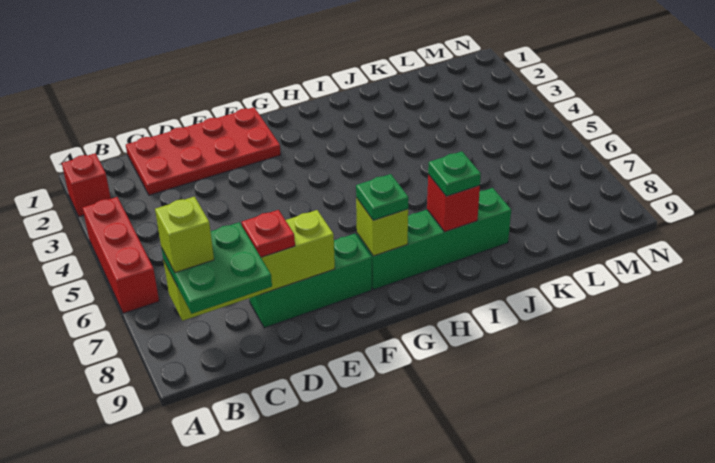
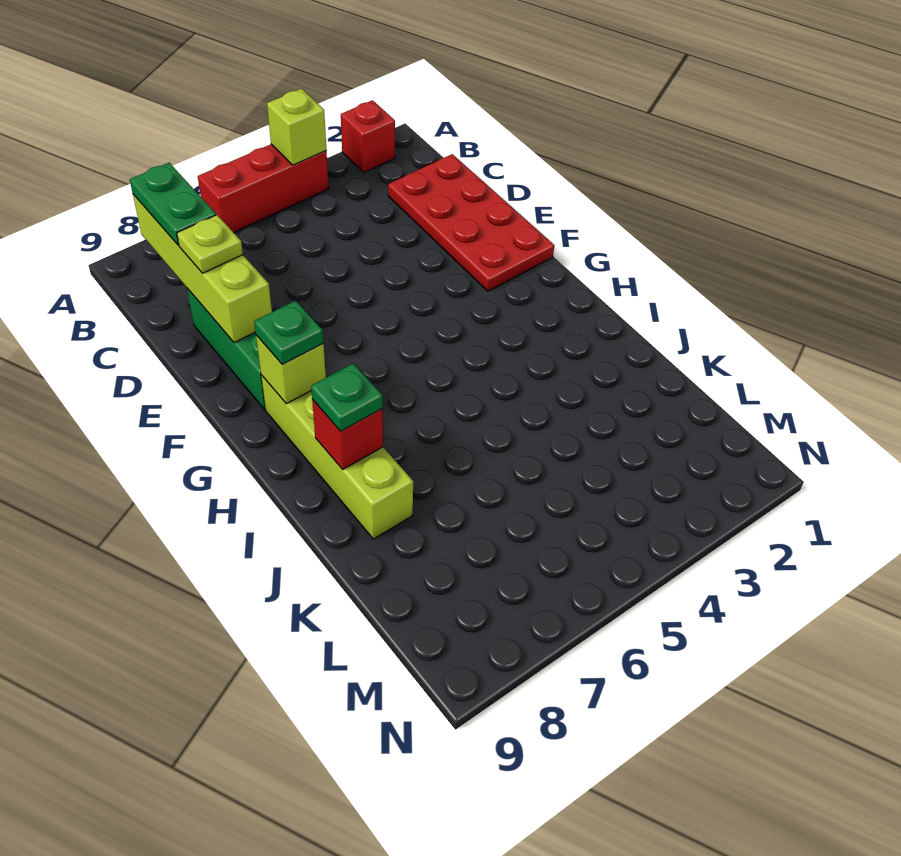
green 2x2 plate [162,222,272,314] -> green 1x2 plate [130,163,216,245]
lime 1x1 brick [155,197,214,273] -> lime 1x1 brick moved to [267,89,326,165]
red 1x1 plate [242,210,295,257] -> lime 1x1 plate [177,215,243,273]
green 1x4 brick [357,188,511,290] -> lime 1x4 brick [261,375,413,539]

